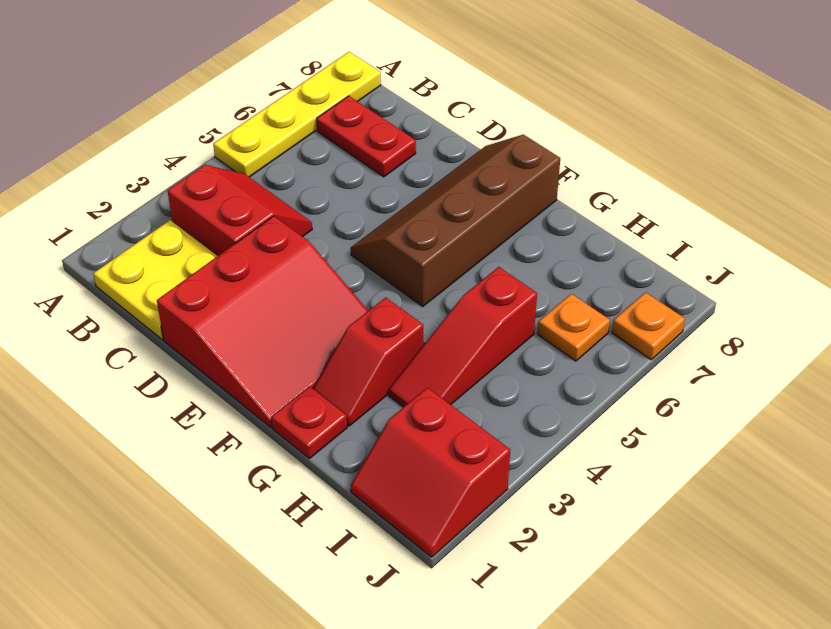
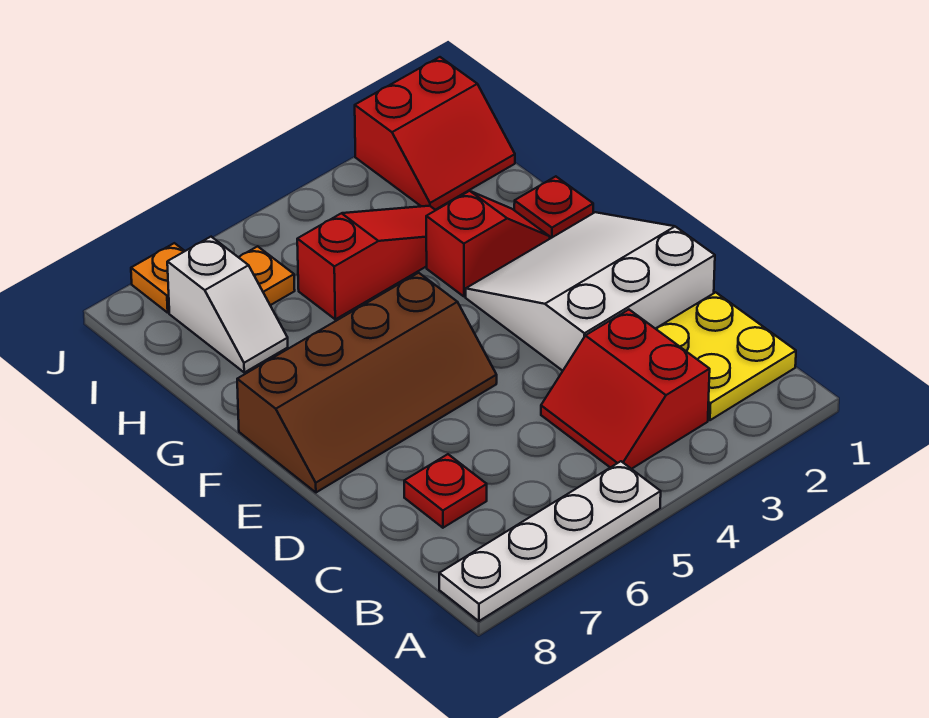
yellow 1x4 plate [213,52,381,177] -> white 1x4 plate [439,461,661,621]
red 1x2 plate [317,96,416,177] -> red 1x1 plate [404,454,487,528]
red 3x3 slope [157,216,368,427] -> white 3x3 slope [466,212,715,371]
none -> white 1x2 slope [167,237,288,372]
red 2x2 slope [351,388,510,557] -> red 2x2 slope turned to [355,57,515,210]

